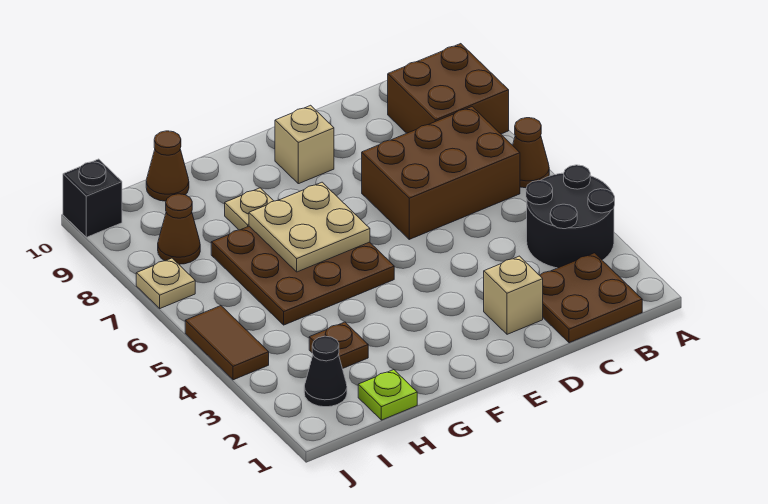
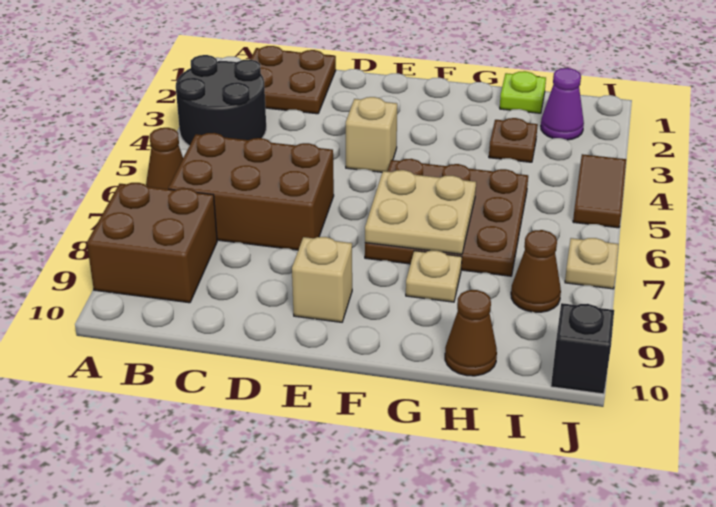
tan 1x1 brick [484,256,543,334] -> tan 1x1 brick moved to [346,97,397,172]
black 1x1 cone [304,336,347,407] -> purple 1x1 cone [541,68,584,140]

